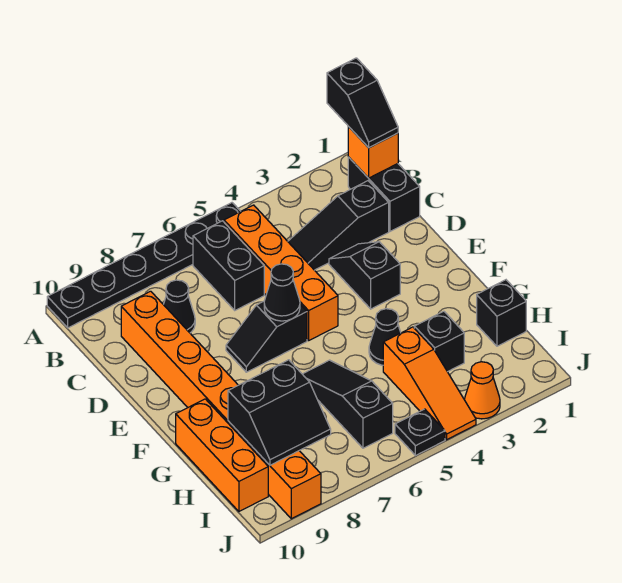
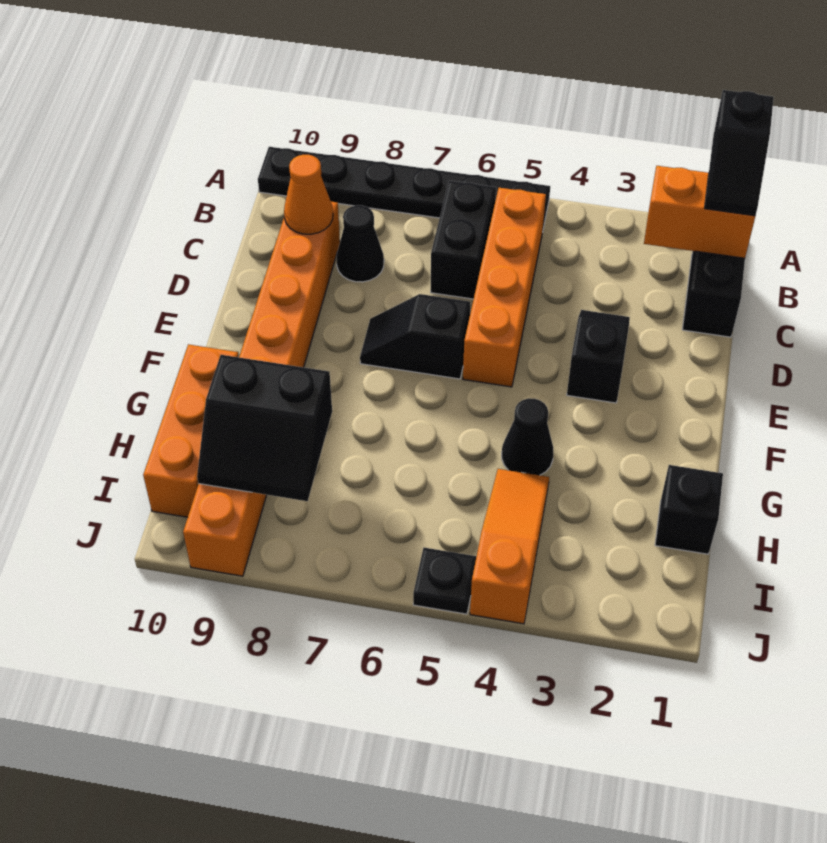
orange 1x1 brick [348,127,398,178] -> orange 1x2 brick [644,166,755,258]
black 1x3 slope [288,181,389,270] -> none
black 1x1 cone [264,264,300,321] -> none
black 1x3 slope [303,360,393,448] -> none
black 1x1 brick [414,311,464,372] -> none
orange 1x3 slope [383,327,476,440] -> orange 1x3 slope turned to [470,469,549,624]
orange 1x1 cone [464,362,500,419] -> orange 1x1 cone moved to [284,155,333,234]

